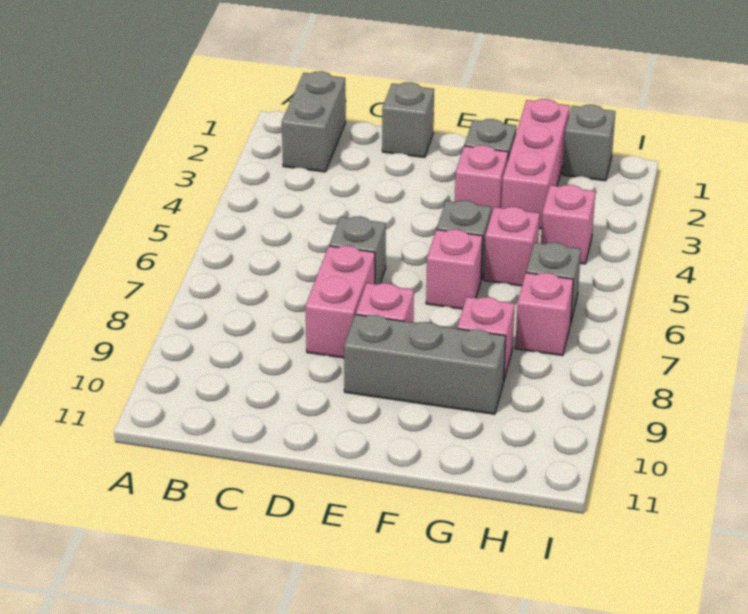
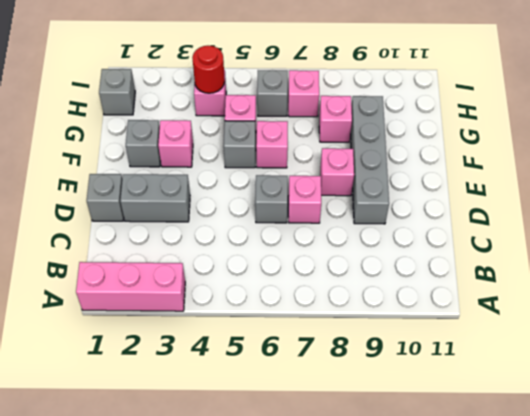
grey 1x2 brick [282,71,346,172] -> grey 1x2 brick moved to [120,174,190,222]
pink 1x2 brick [305,246,375,358] -> pink 1x1 brick [288,176,321,223]
grey 1x3 brick [344,314,506,414] -> grey 1x4 brick [351,96,389,224]
pink 1x3 brick [501,99,570,229] -> pink 1x3 brick moved to [76,262,185,311]
none -> red 1x1 round brick [192,46,225,93]

